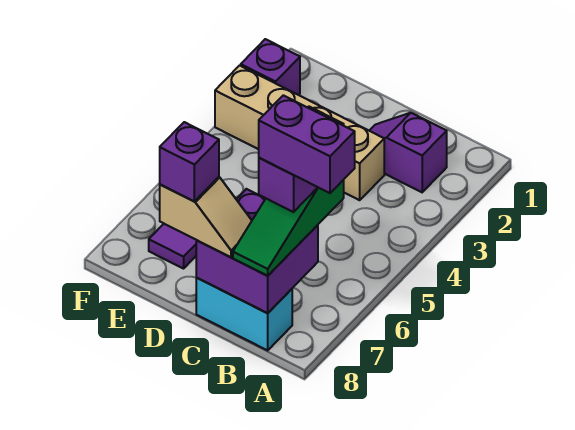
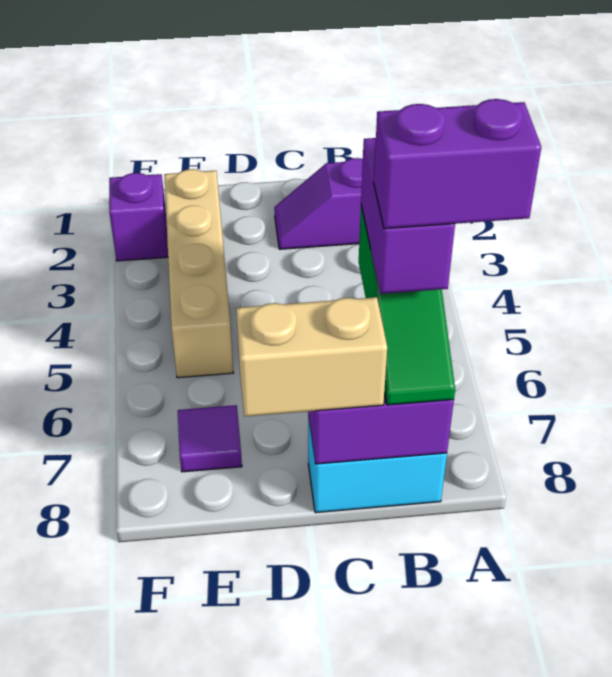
tan 1x4 brick [215,65,384,200] -> tan 1x4 brick turned to [164,169,233,378]
tan 1x2 slope [160,177,252,257] -> tan 1x2 brick [236,297,387,417]
purple 1x1 brick [160,122,219,201] -> none

